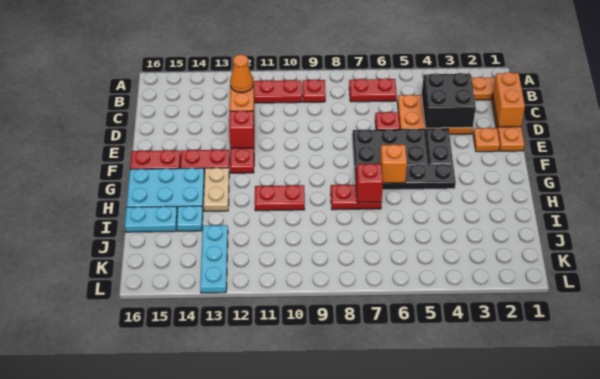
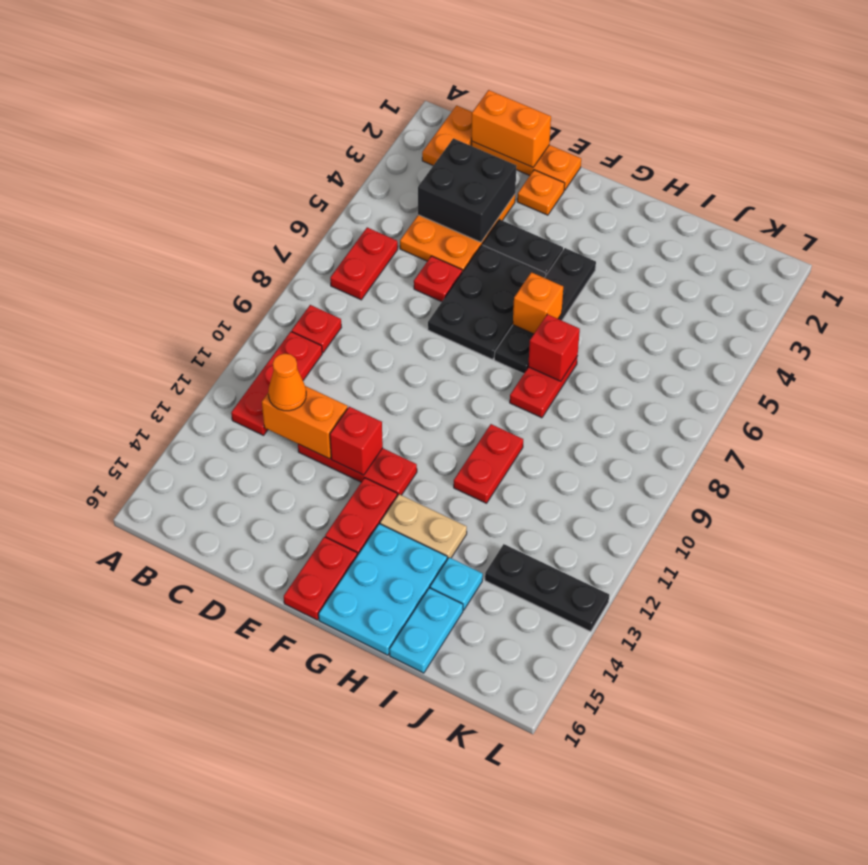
cyan 1x3 plate [200,225,228,293] -> black 1x3 plate [485,544,609,632]

